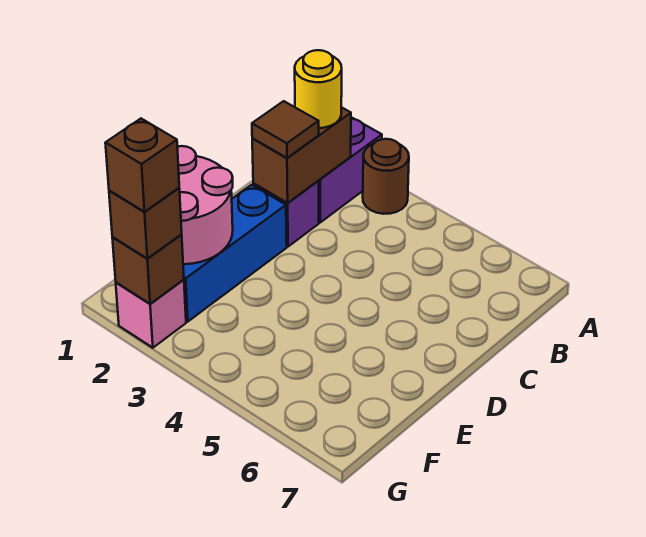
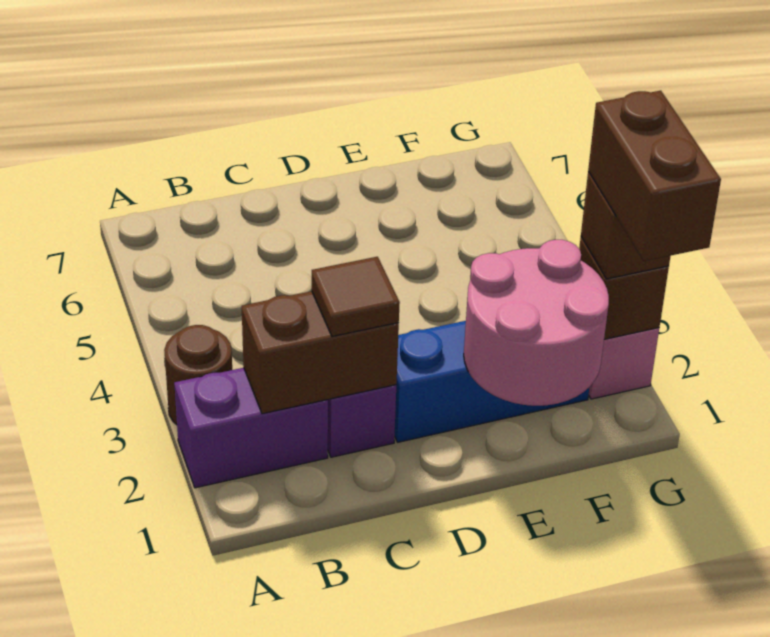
yellow 1x1 round brick [295,50,342,128] -> none
brown 1x1 brick [105,119,179,212] -> brown 1x2 brick [588,91,721,261]

